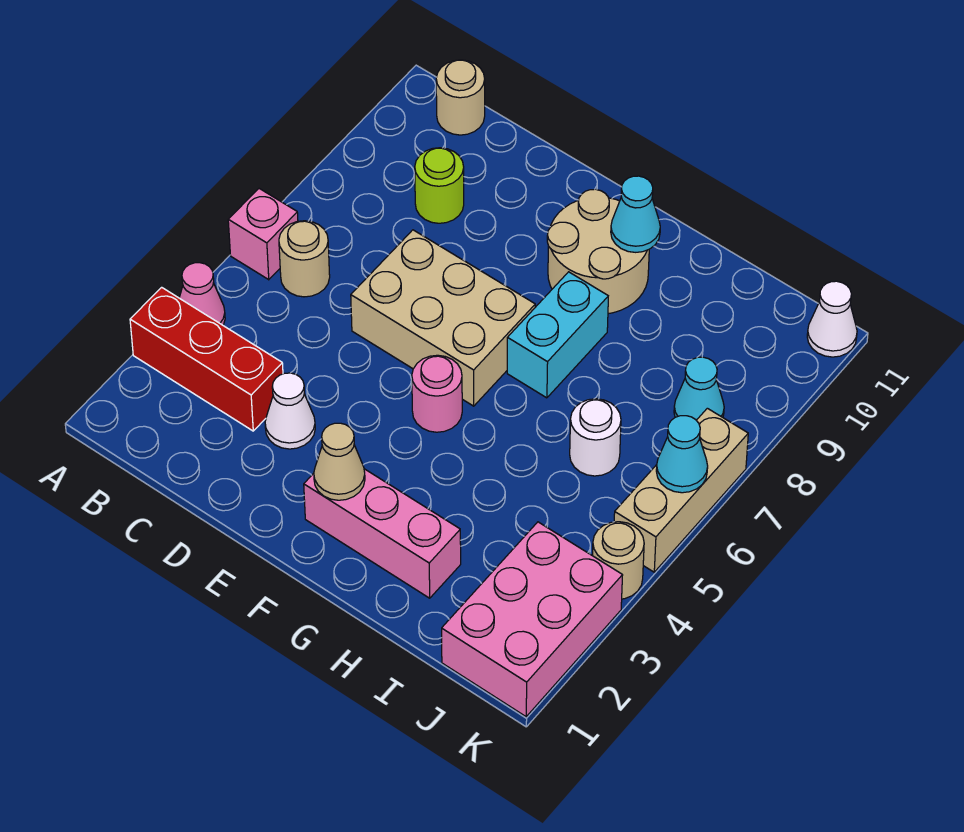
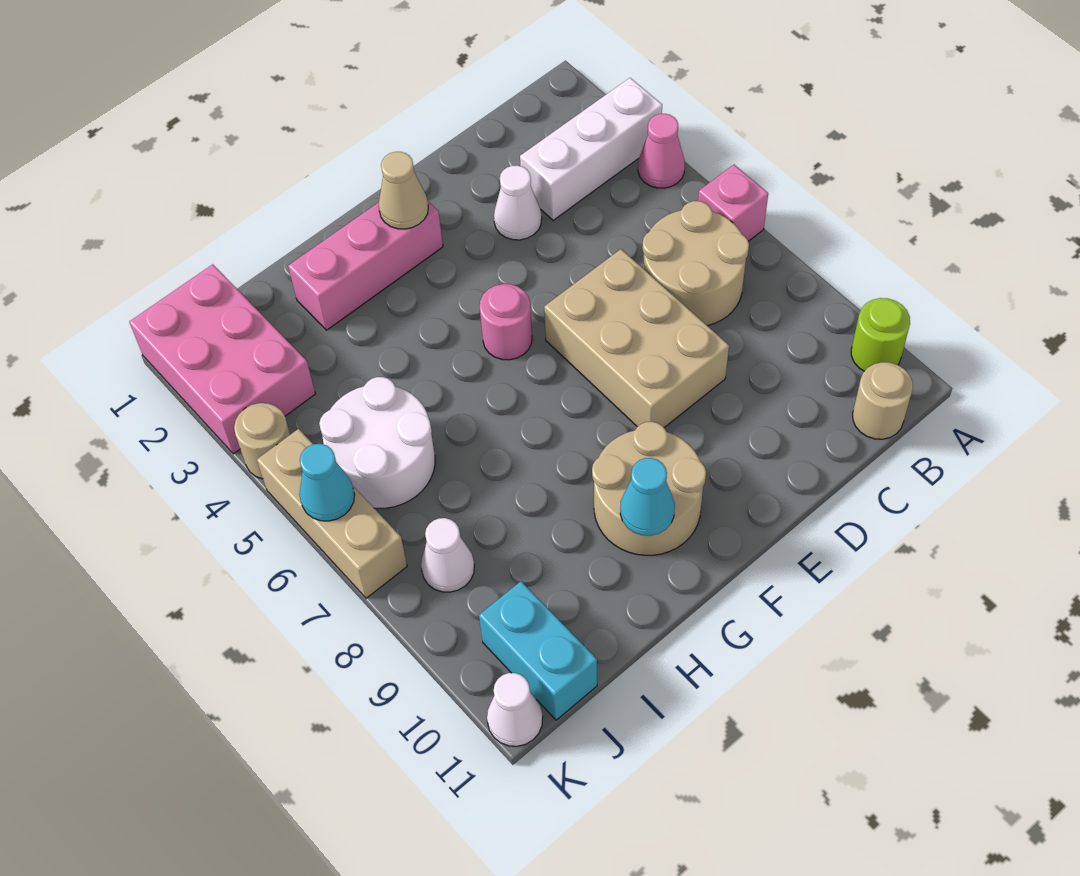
red 1x3 brick [130,287,283,431] -> white 1x3 brick [520,78,662,220]
tan 1x1 round brick [279,221,330,297] -> tan 2x2 round brick [642,201,749,326]
lime 1x1 round brick [415,148,464,223] -> lime 1x1 round brick moved to [851,298,910,371]
tan 2x3 brick [351,230,535,406] -> tan 2x3 brick turned to [544,249,729,427]
cyan 1x2 brick [507,272,608,398] -> cyan 1x2 brick moved to [479,581,597,720]
white 1x1 round brick [570,399,621,476] -> white 2x2 round brick [319,377,435,509]
cyan 1x1 cone [674,357,724,420] -> white 1x1 cone [421,518,474,592]

